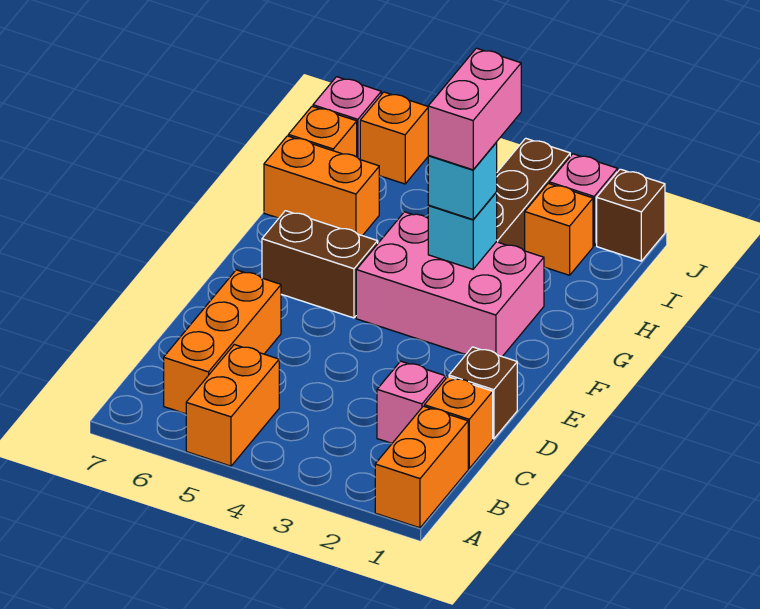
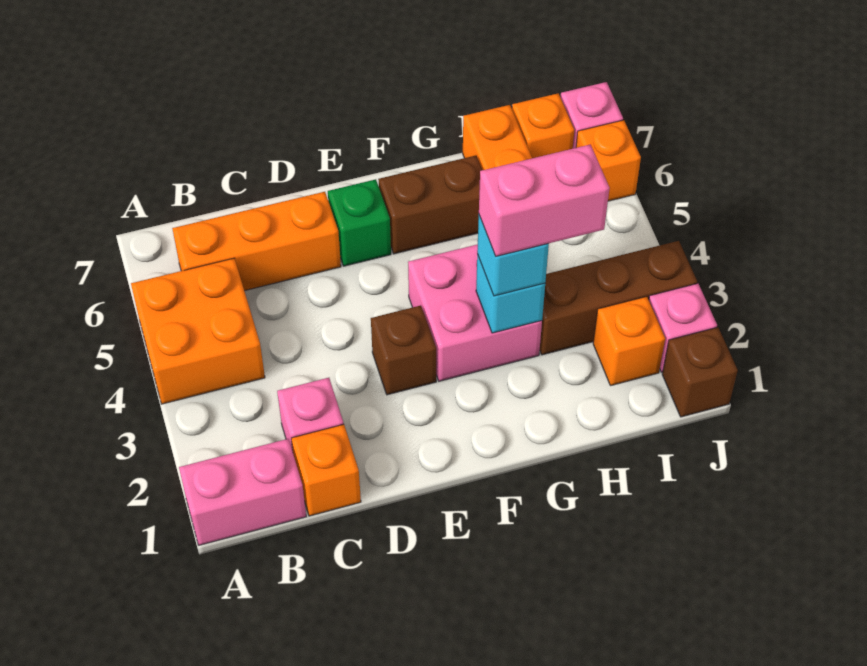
orange 1x2 brick [375,406,468,528] -> pink 1x2 brick [179,439,306,545]
orange 1x2 brick [186,345,279,466] -> orange 2x2 brick [131,258,265,404]
brown 1x1 brick [449,347,517,439] -> brown 1x1 brick moved to [371,306,436,395]
none -> green 1x1 brick [328,179,391,266]
pink 2x3 brick [356,212,544,356] -> pink 2x2 brick [408,244,542,381]
brown 1x2 brick [262,211,378,318] -> brown 1x2 brick turned to [378,156,482,254]

